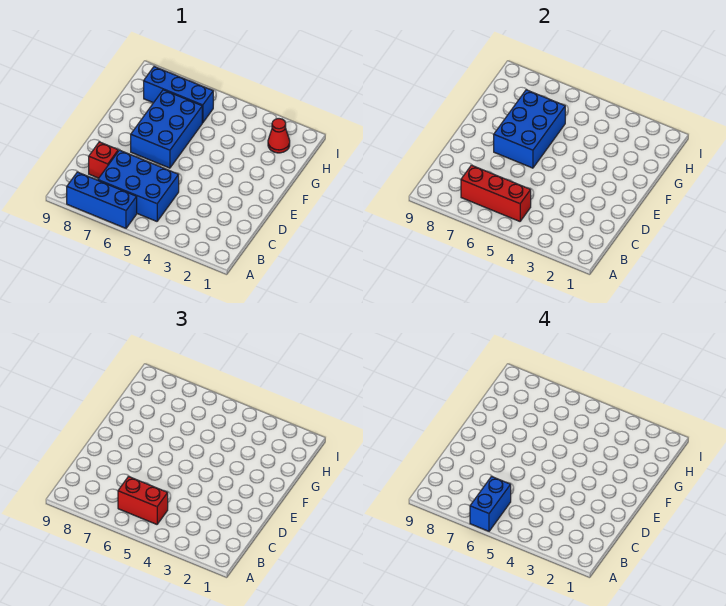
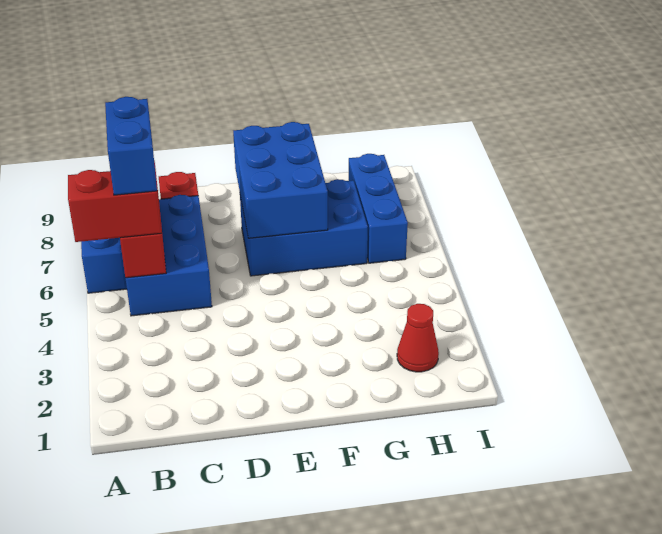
blue 1x2 brick [470,477,511,531] -> blue 1x2 brick turned to [105,97,157,195]
red 1x2 brick [118,477,168,524] -> red 1x2 brick turned to [68,170,162,242]
blue 2x3 brick [494,90,565,168] -> blue 2x3 brick turned to [233,122,328,238]

